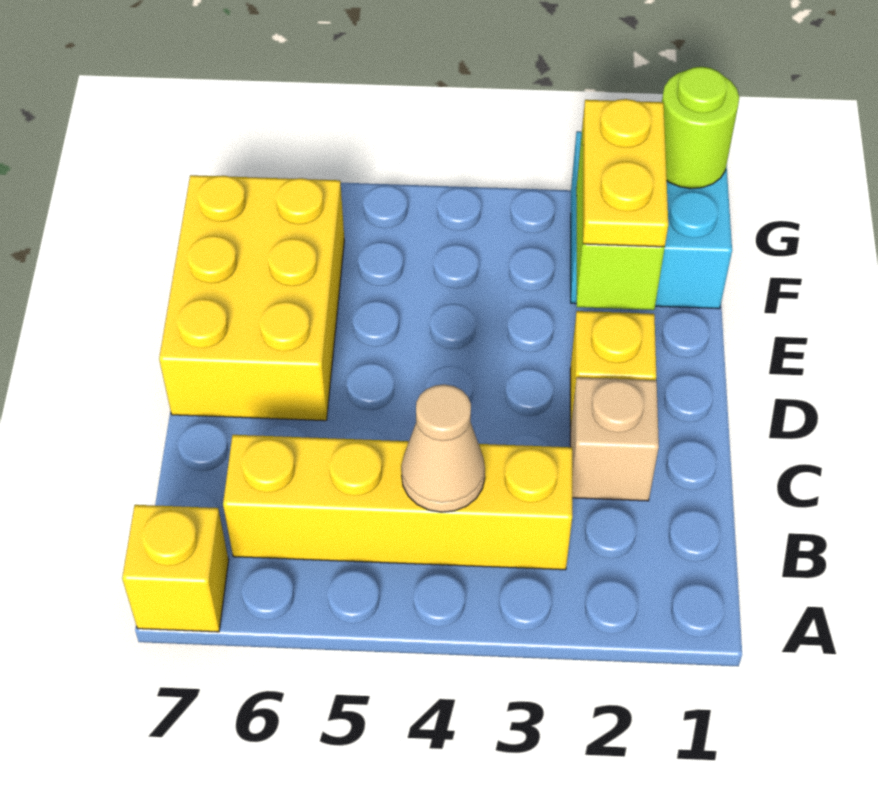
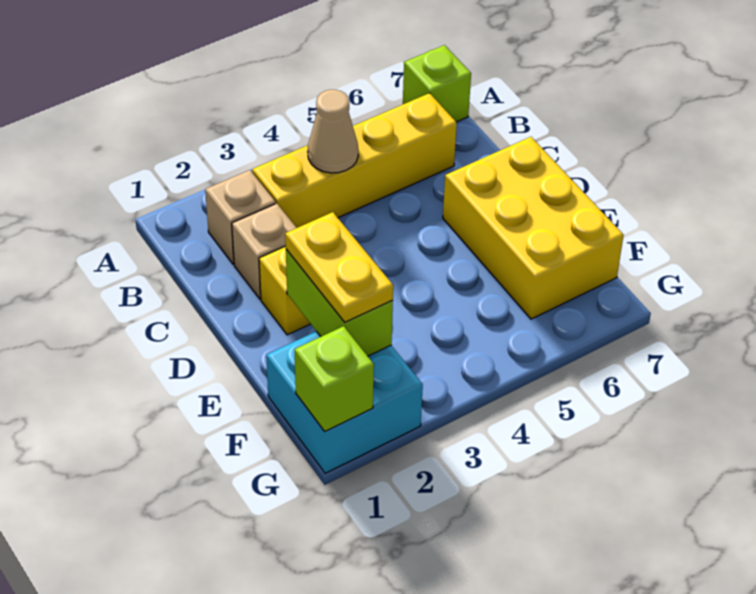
yellow 1x1 brick [122,505,229,632] -> lime 1x1 brick [403,45,471,122]
none -> tan 1x1 brick [205,170,276,264]
lime 1x1 round brick [662,67,739,189] -> lime 1x1 brick [295,326,374,431]

